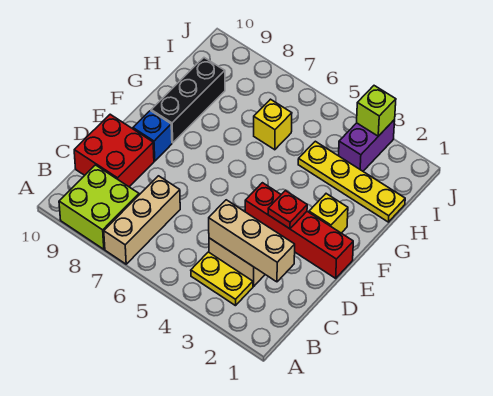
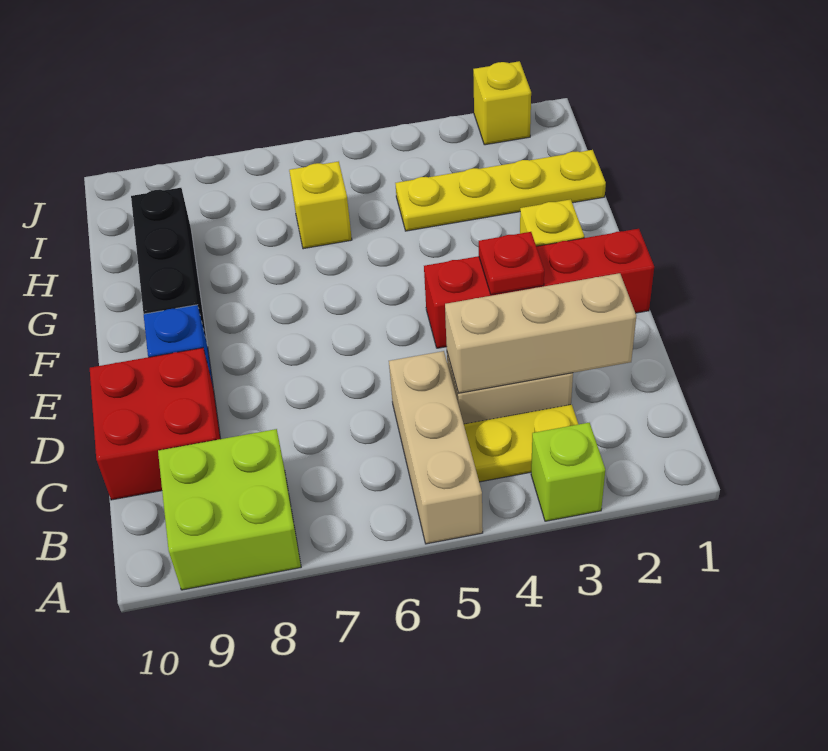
tan 1x3 brick [104,176,180,264] -> tan 1x3 brick moved to [389,351,483,544]
purple 1x2 brick [339,120,395,171] -> none
none -> yellow 1x1 brick [473,61,531,145]
lime 1x1 brick [357,86,396,136] -> lime 1x1 brick moved to [531,423,605,521]

